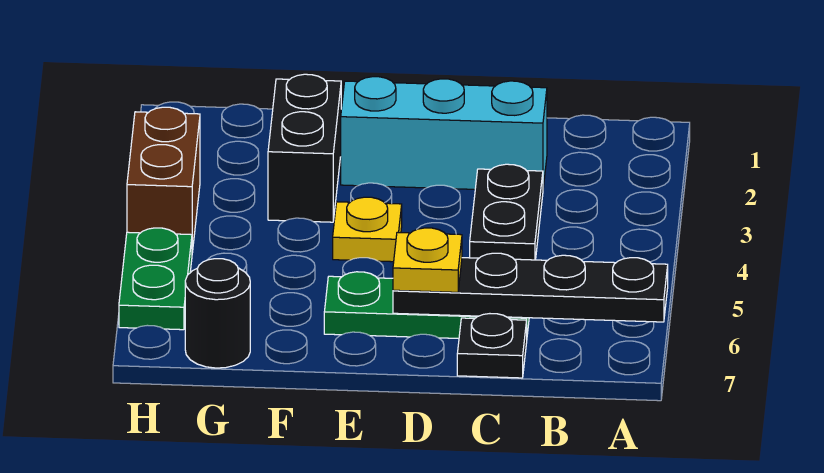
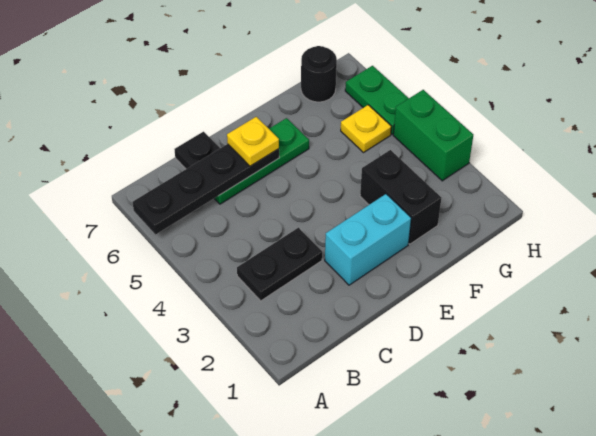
cyan 1x3 brick [341,77,547,189] -> cyan 1x2 brick [325,194,411,285]
black 1x2 plate [470,164,543,260] -> black 1x2 plate turned to [237,228,322,301]
yellow 1x1 plate [333,197,402,262] -> yellow 1x1 plate moved to [341,105,391,152]
brown 1x2 brick [127,107,200,252] -> green 1x2 brick [393,90,473,181]

